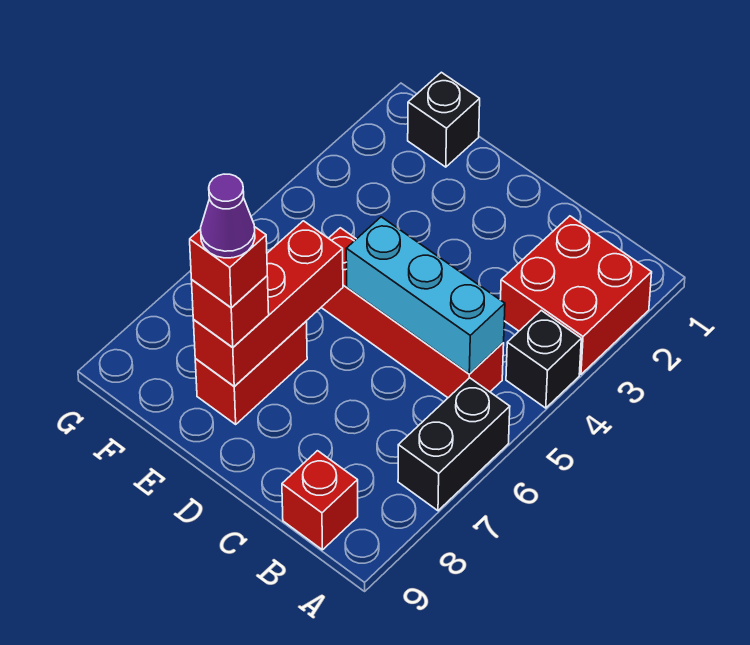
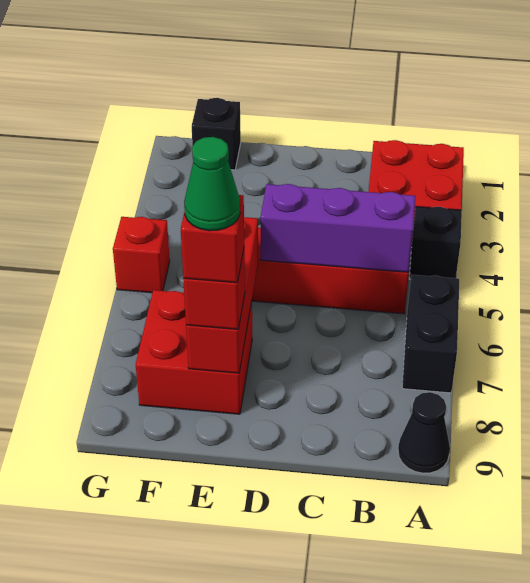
none -> black 1x1 cone [398,392,450,473]
cyan 1x3 brick [346,217,505,374] -> purple 1x3 brick [261,184,415,272]
red 1x1 brick [282,451,358,550] -> red 1x1 brick moved to [113,217,170,293]
red 1x2 brick [195,321,307,424] -> red 2x2 brick [136,290,252,414]
purple 1x1 cone [201,174,255,258] -> green 1x1 cone [184,137,240,231]

